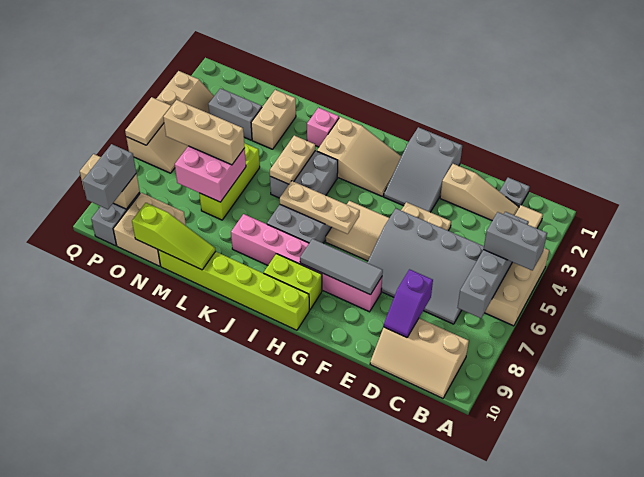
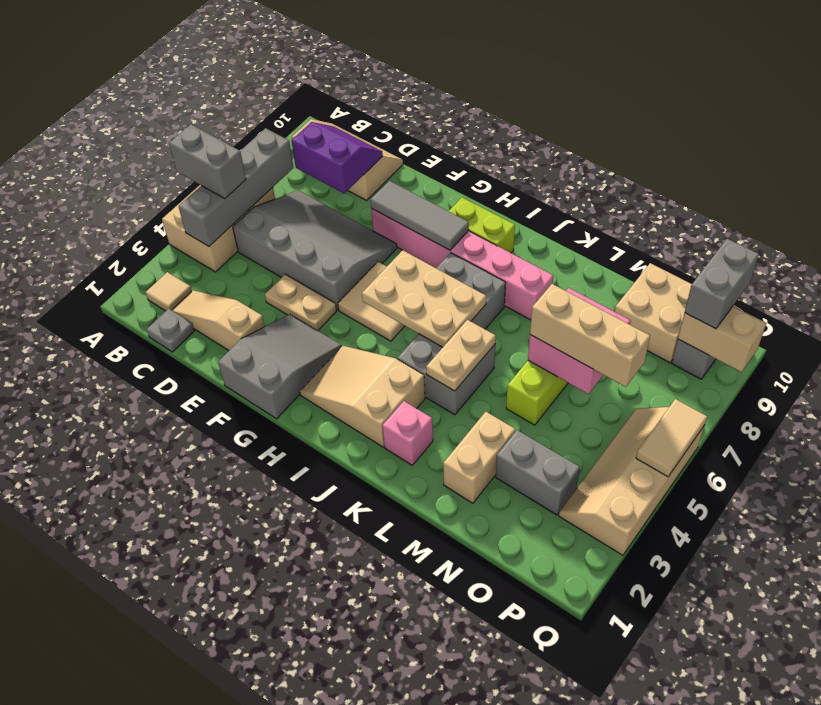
purple 1x2 slope [384,269,433,337] -> purple 2x2 slope [291,122,383,193]
tan 1x3 plate [279,181,360,234] -> tan 2x3 plate [362,250,486,347]
lime 1x6 brick [158,250,309,330] -> none
lime 1x3 slope [132,203,216,270] -> none

